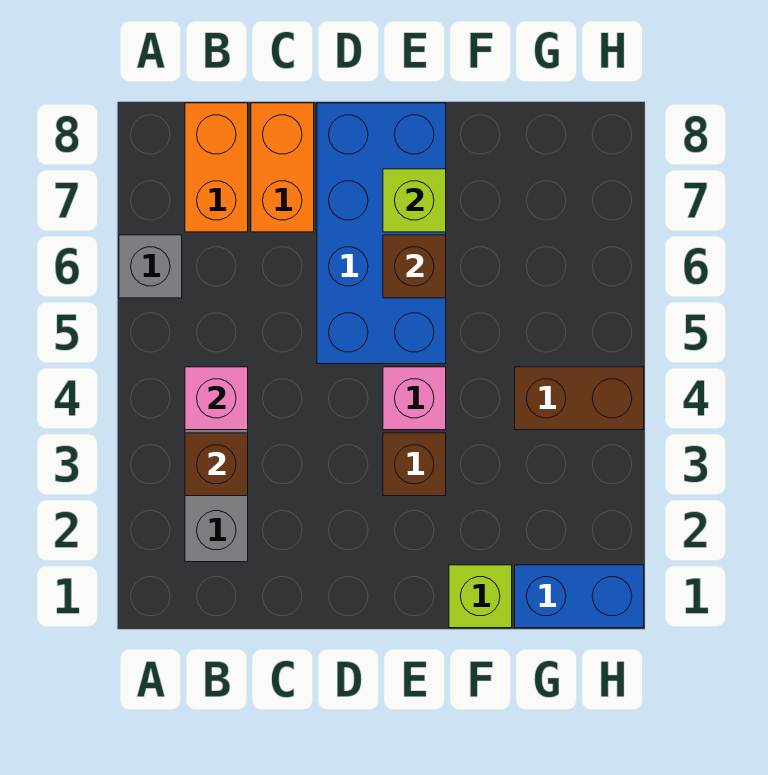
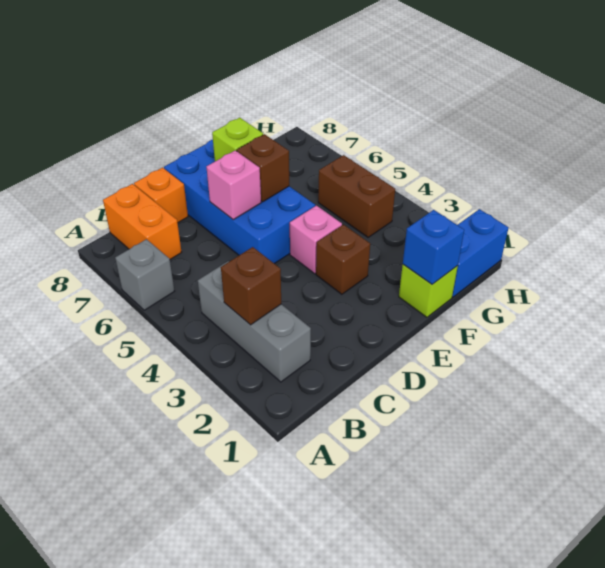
pink 1x1 brick [185,367,248,430] -> pink 1x1 brick moved to [206,150,261,220]
orange 1x2 brick [251,103,314,232] -> orange 1x1 brick [134,168,188,223]
none -> blue 1x1 brick [403,210,464,284]
brown 1x2 brick [515,367,644,430] -> brown 1x2 brick turned to [318,155,395,238]

